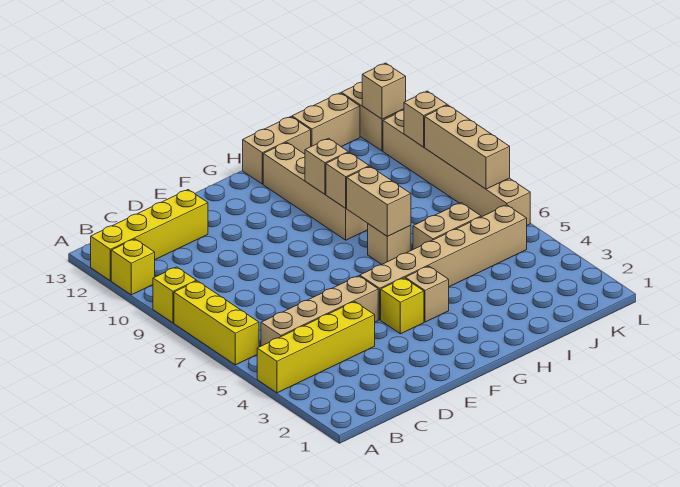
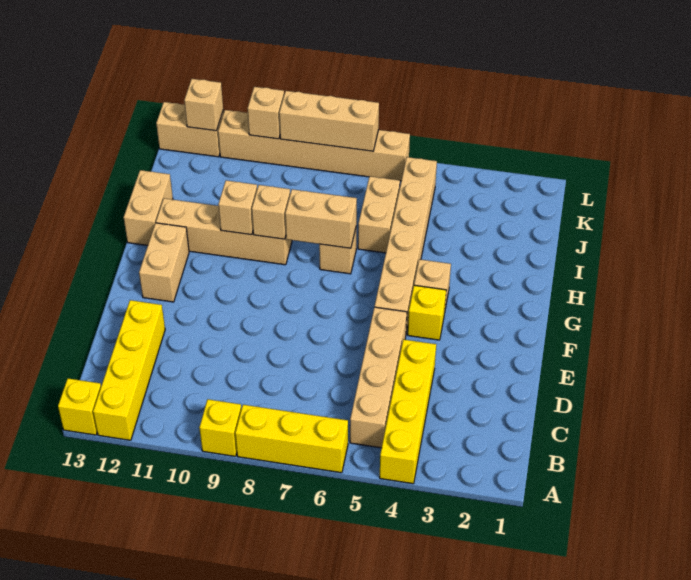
yellow 1x1 brick [111,239,155,295] -> yellow 1x1 brick moved to [58,378,101,435]
tan 1x2 brick [292,93,360,147] -> tan 1x2 brick moved to [139,223,189,302]

